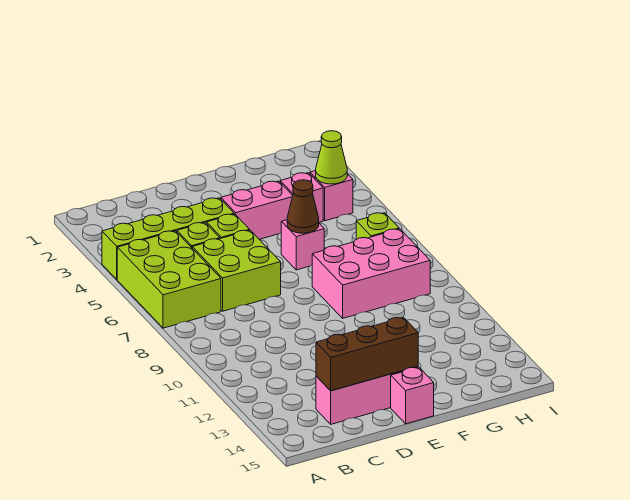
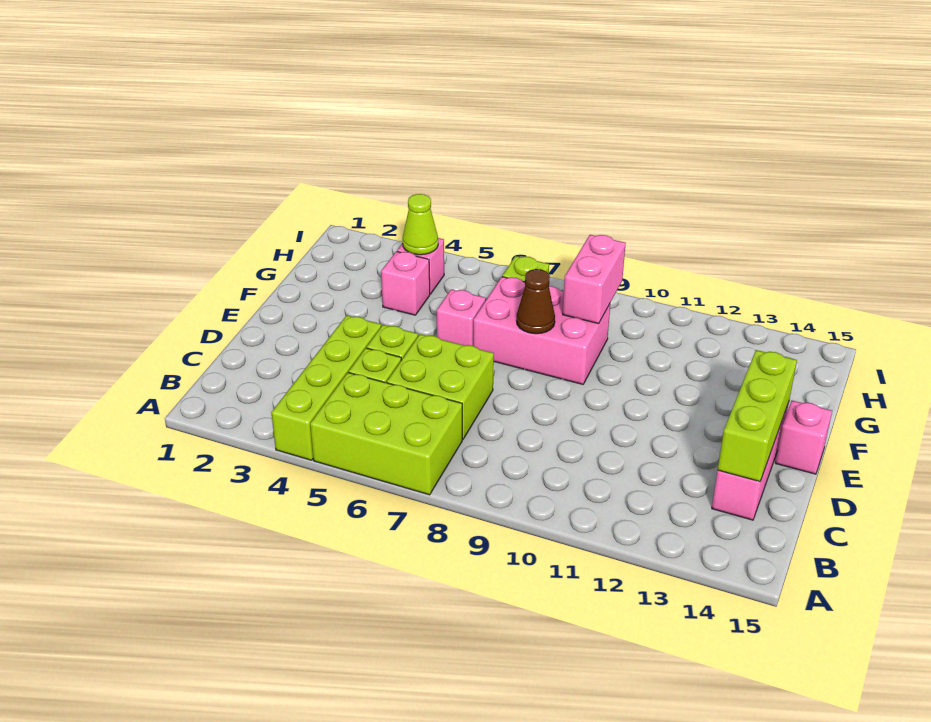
brown 1x3 brick [316,317,418,391] -> lime 1x3 brick [718,350,797,481]
pink 1x2 brick [221,181,293,239] -> pink 1x2 brick moved to [563,235,626,324]
brown 1x1 cone [287,180,319,233] -> brown 1x1 cone moved to [517,269,555,334]
pink 2x3 brick [312,229,430,318] -> pink 2x3 brick turned to [473,277,610,384]

